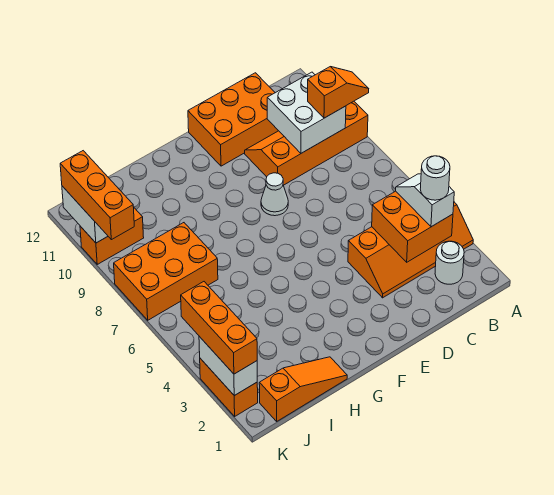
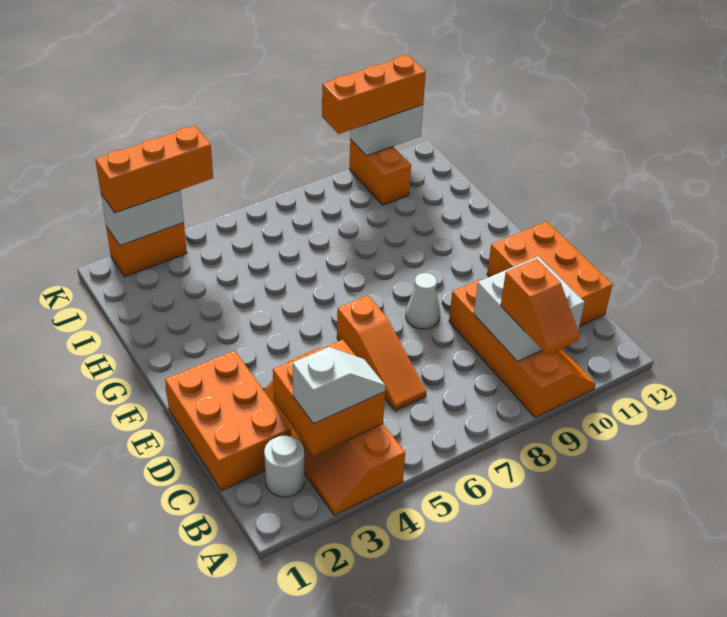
white 1x1 round brick [420,156,450,200] -> none
orange 1x3 slope [259,357,347,421] -> orange 1x3 slope moved to [337,295,426,411]
orange 2x3 brick [114,223,218,320] -> orange 2x3 brick moved to [165,350,291,491]

